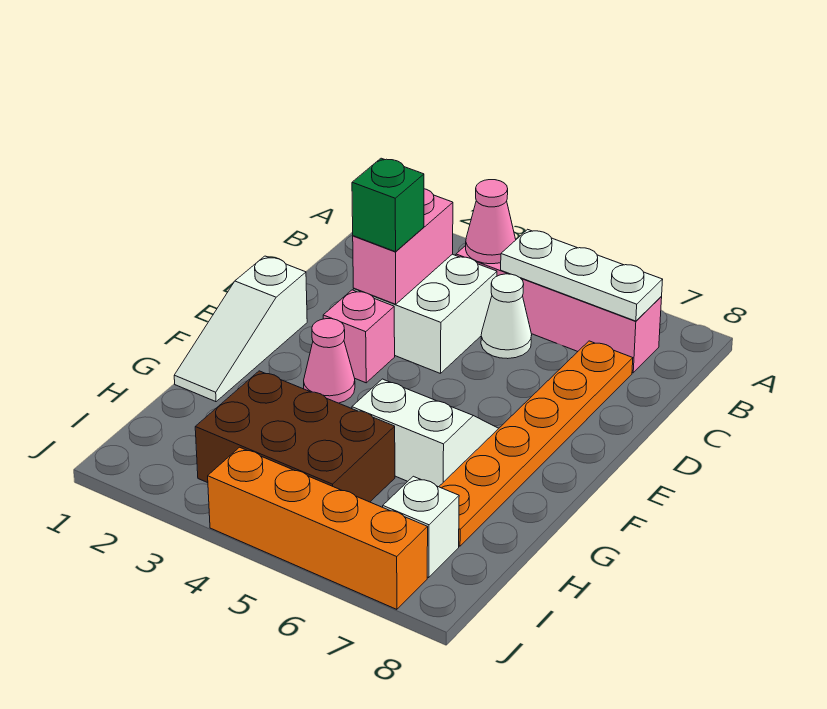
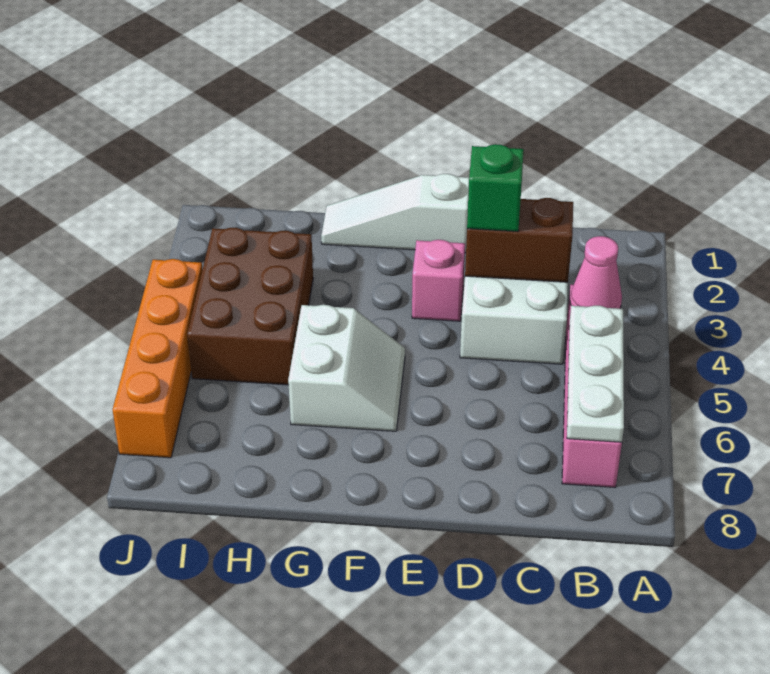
pink 1x2 brick [353,189,453,304] -> brown 1x2 brick [465,198,573,282]
white 1x1 cone [481,274,532,359] -> none
orange 1x6 plate [439,341,633,546] -> none
pink 1x1 cone [304,319,355,403] -> none
white 1x1 brick [383,476,459,578] -> none

